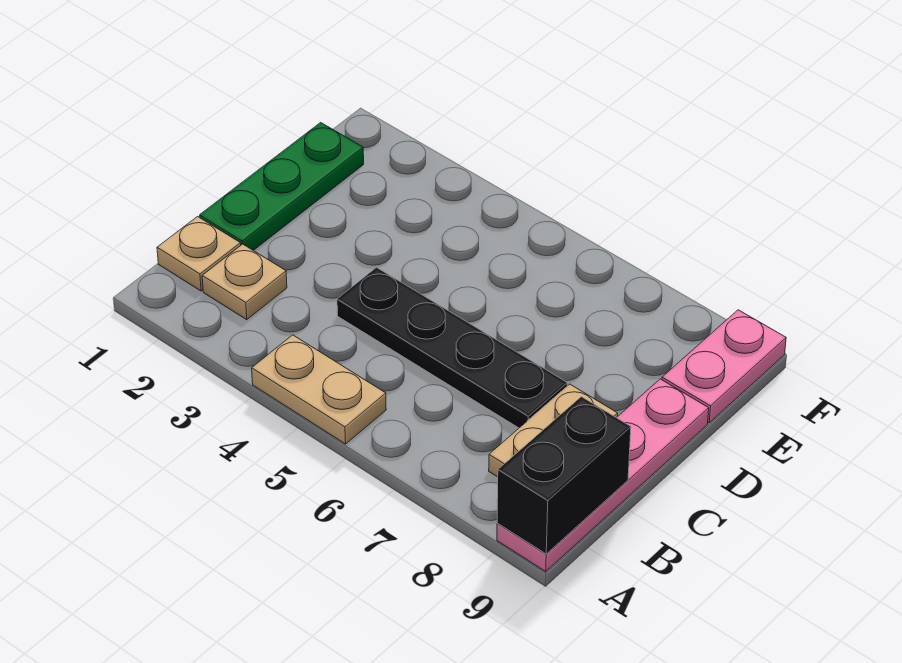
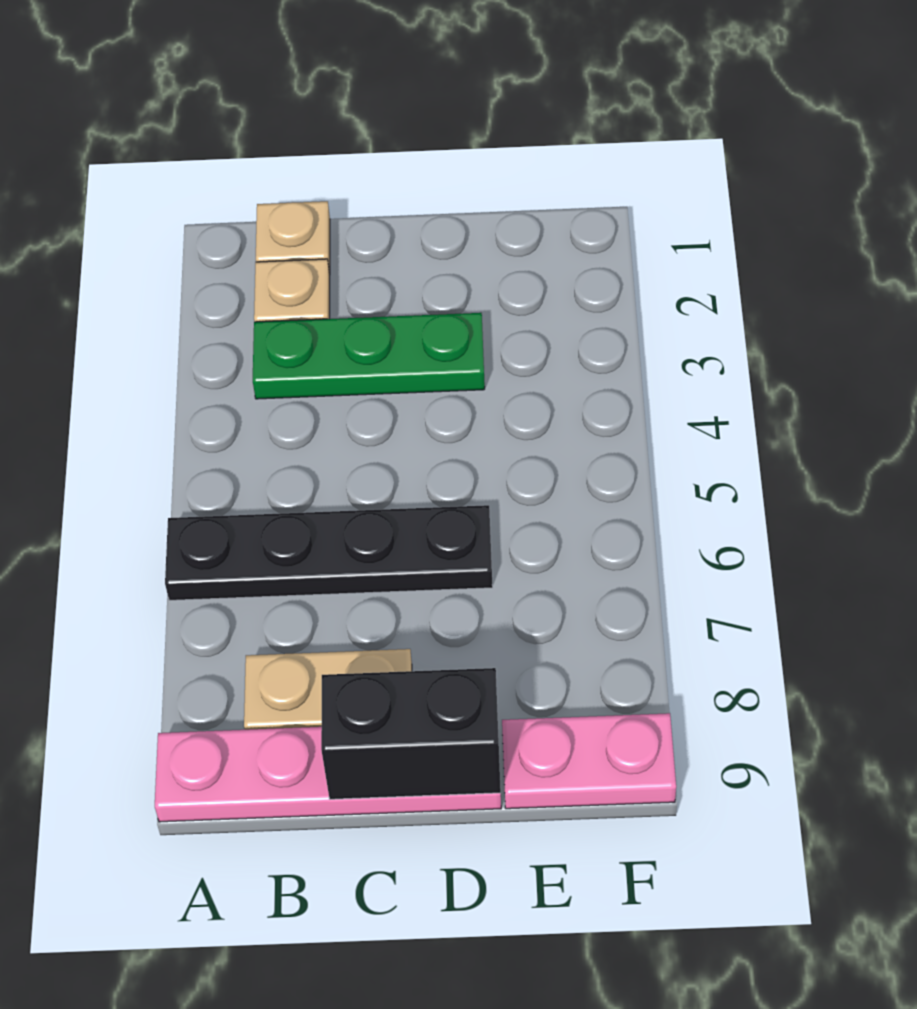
tan 1x2 plate [252,335,386,444] -> none
black 1x2 brick [497,397,631,554] -> black 1x2 brick moved to [321,668,501,799]
green 1x3 plate [200,123,364,251] -> green 1x3 plate moved to [253,313,485,399]
black 1x4 plate [337,267,567,428] -> black 1x4 plate turned to [165,505,493,600]

